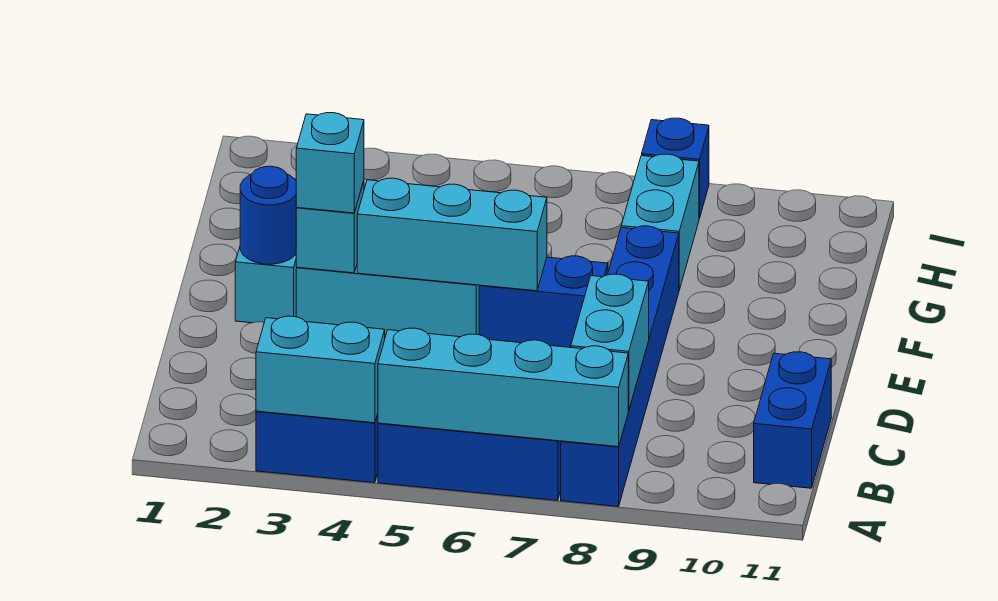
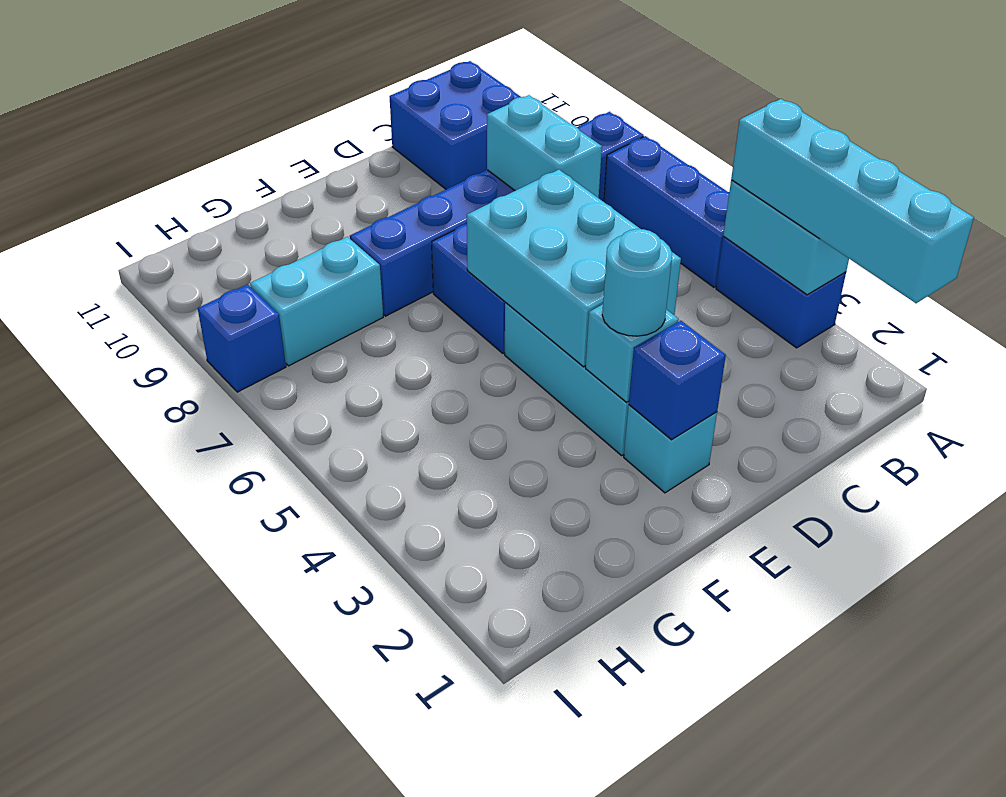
cyan 1x4 brick [378,328,628,447] -> cyan 1x4 brick moved to [731,99,974,303]
cyan 1x2 brick [571,274,649,411] -> cyan 1x2 brick turned to [487,95,602,198]
blue 1x2 brick [754,352,831,488] -> blue 2x2 brick [389,61,521,189]
blue 1x1 round brick [240,166,297,264] -> blue 1x1 brick [629,321,726,440]
cyan 1x1 brick [296,113,364,213] -> cyan 1x1 round brick [602,229,672,336]
cyan 1x3 brick [357,178,547,291] -> cyan 2x3 brick [467,170,681,367]

